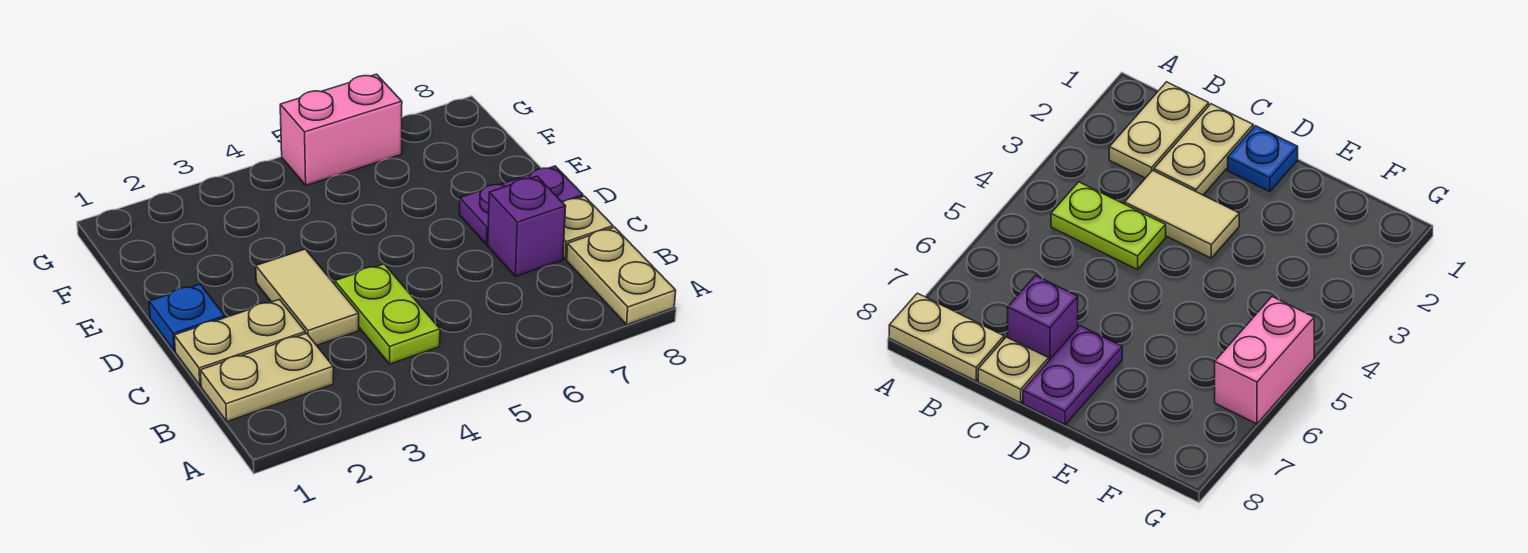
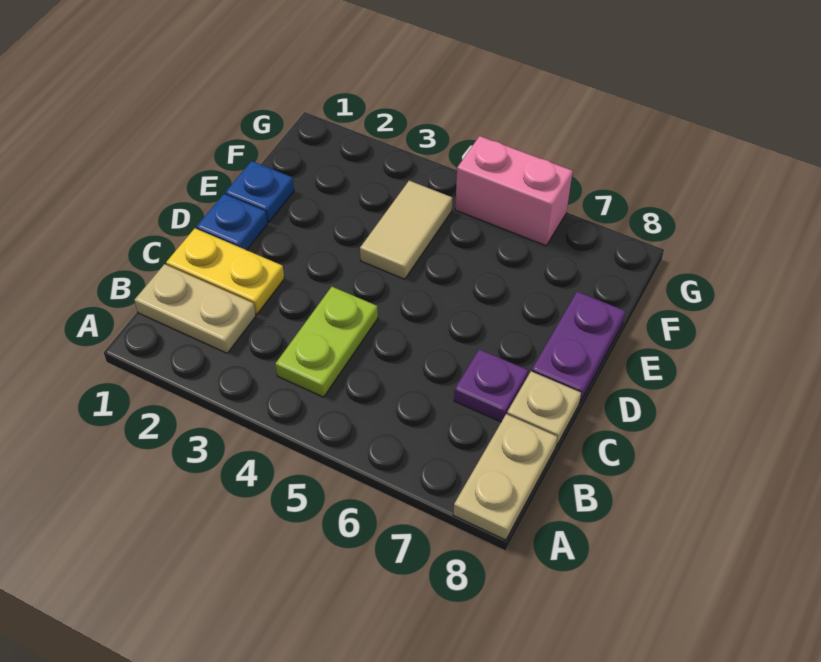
tan 1x2 plate [174,299,305,386] -> yellow 1x2 plate [166,228,284,314]
tan 1x2 tile [256,249,359,345] -> tan 1x2 tile moved to [360,181,452,279]
purple 1x1 brick [488,176,566,276] -> purple 1x1 plate [454,349,528,422]
purple 1x2 plate [459,166,583,245] -> purple 1x2 plate turned to [532,292,625,403]
none -> blue 1x1 plate [225,161,294,223]

